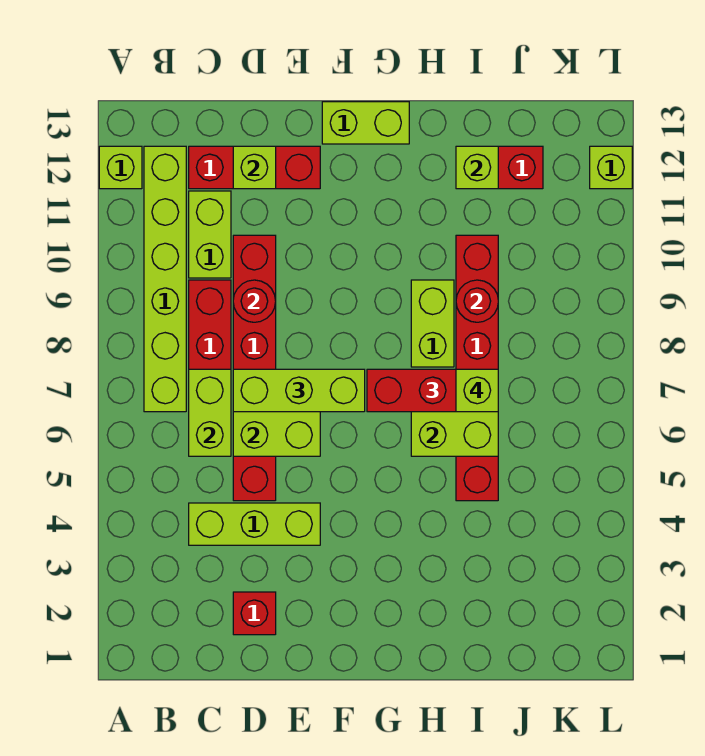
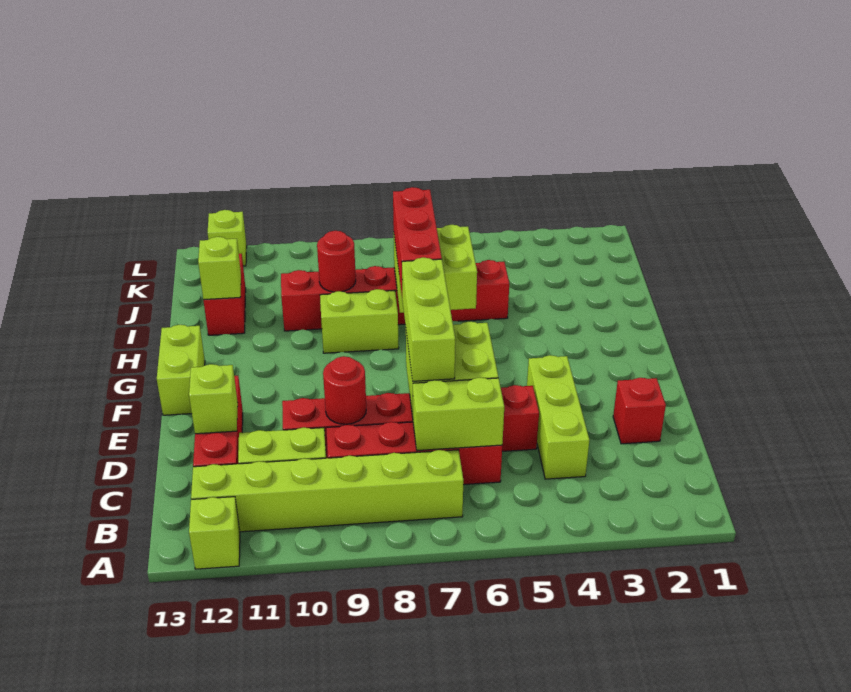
lime 1x1 brick [456,369,498,412] -> none

